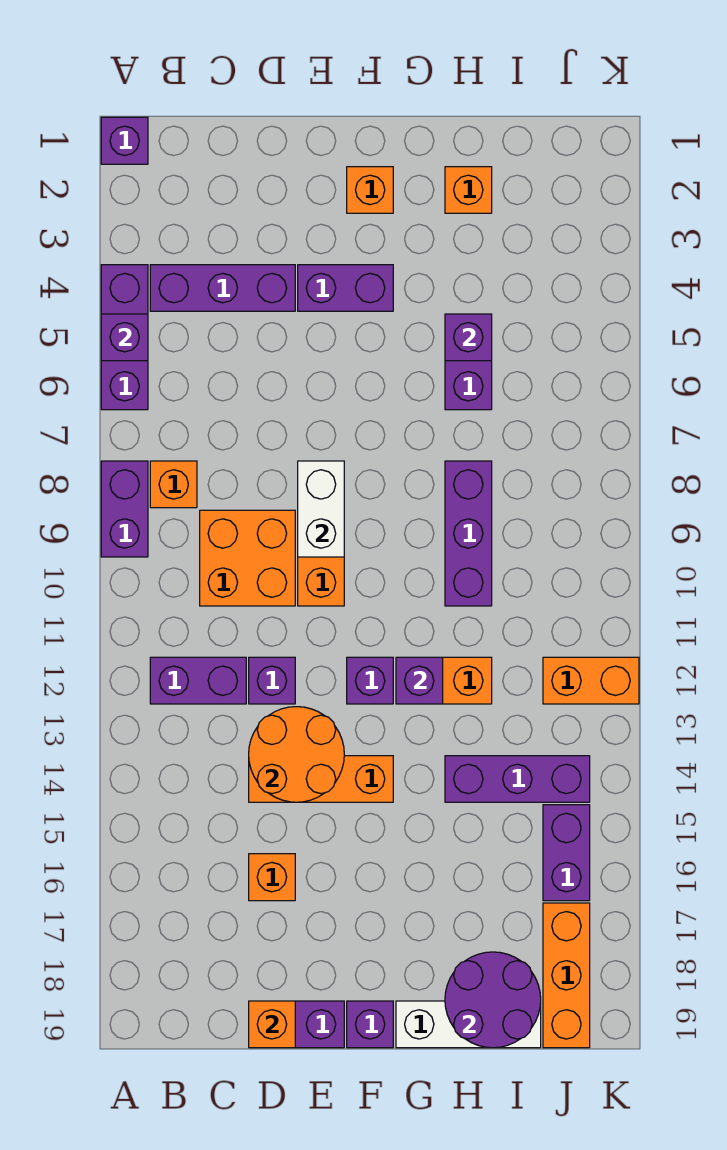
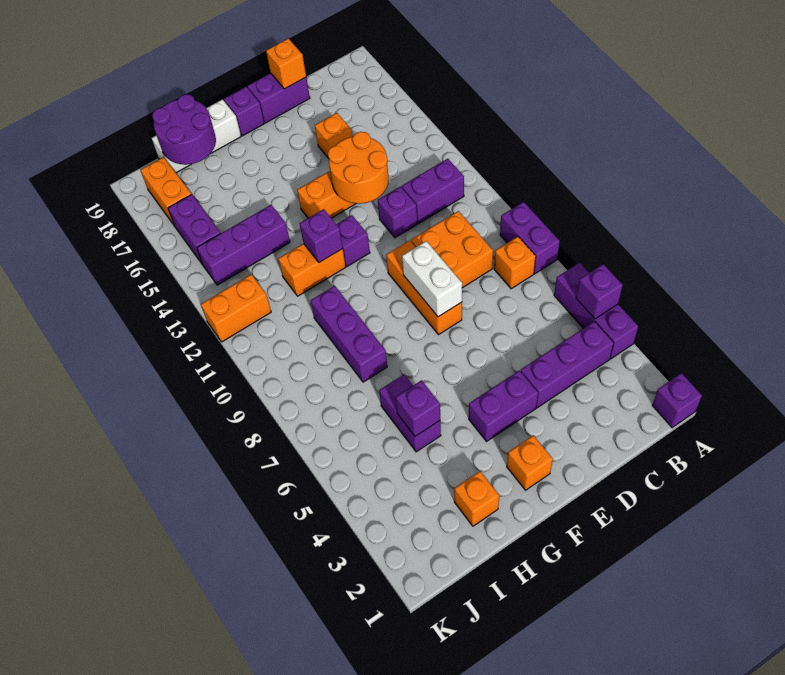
orange 1x3 brick [543,903,590,1048] -> orange 1x2 brick [141,157,191,225]

